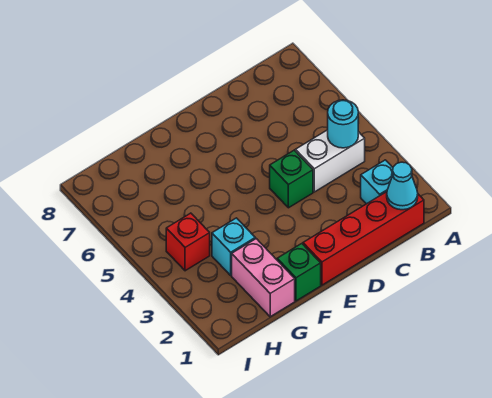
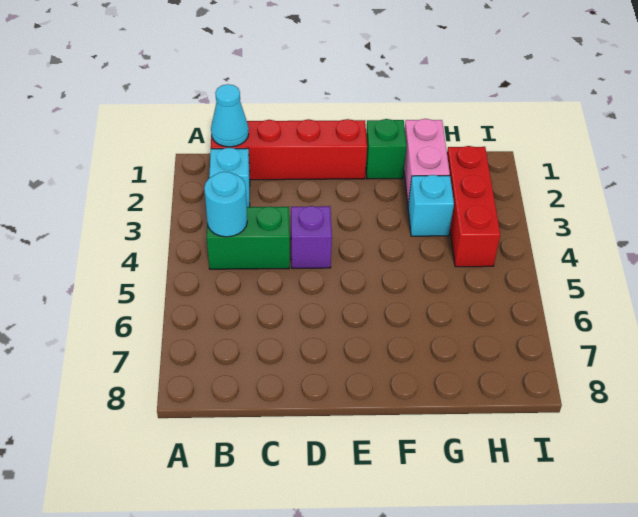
white 1x2 brick [295,130,365,192] -> green 1x2 brick [207,206,290,269]
green 1x1 brick [270,150,313,208] -> purple 1x1 brick [291,206,332,268]
red 1x1 brick [166,213,210,271] -> red 1x3 brick [447,146,500,267]

